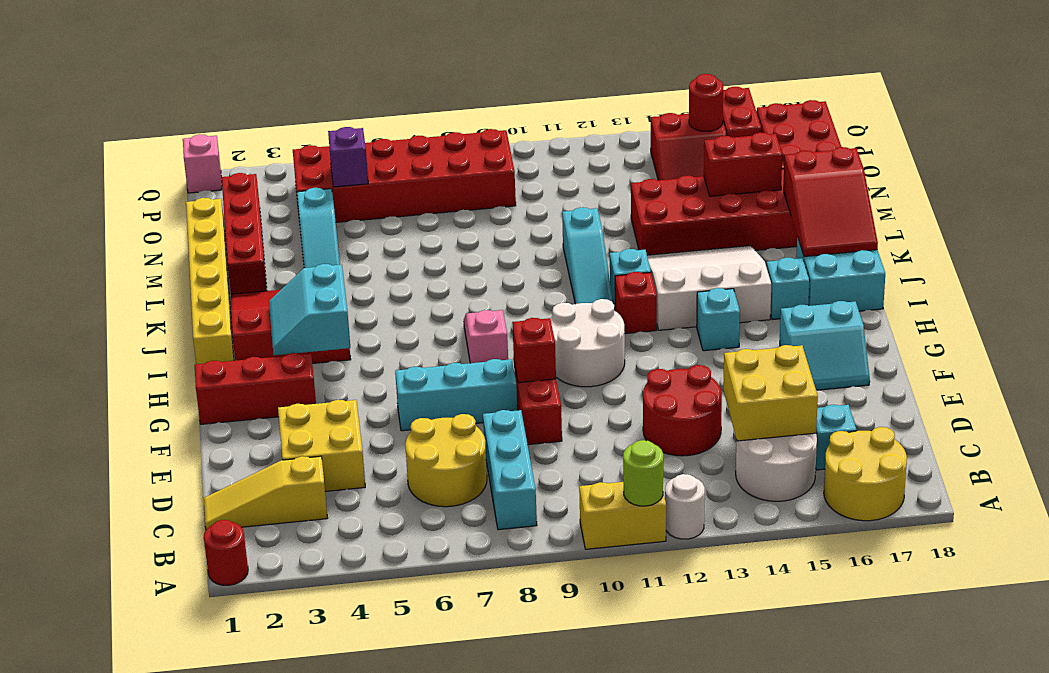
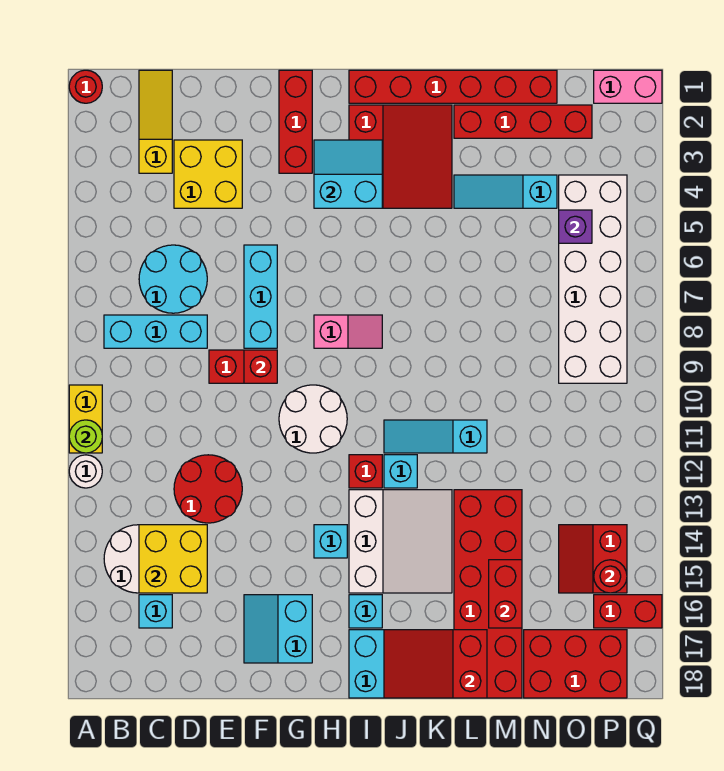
yellow 2x2 round brick [824,427,907,521] -> none
yellow 2x2 round brick [405,414,487,507] -> cyan 2x2 round brick [139,245,207,313]
yellow 1x6 brick [186,198,234,364] -> red 1x6 brick [349,70,557,103]
red 2x6 brick [293,129,516,222] -> white 2x6 brick [559,175,627,383]
pink 1x1 brick [183,134,222,193] -> pink 1x2 brick [594,70,662,103]

